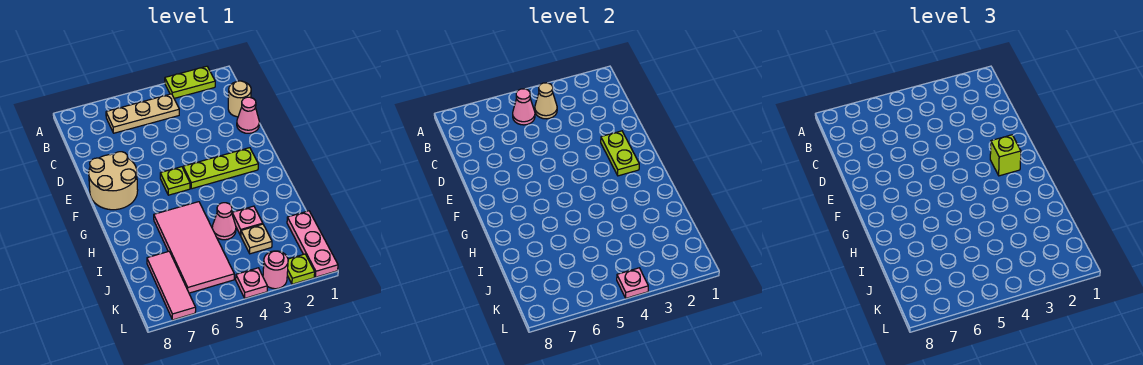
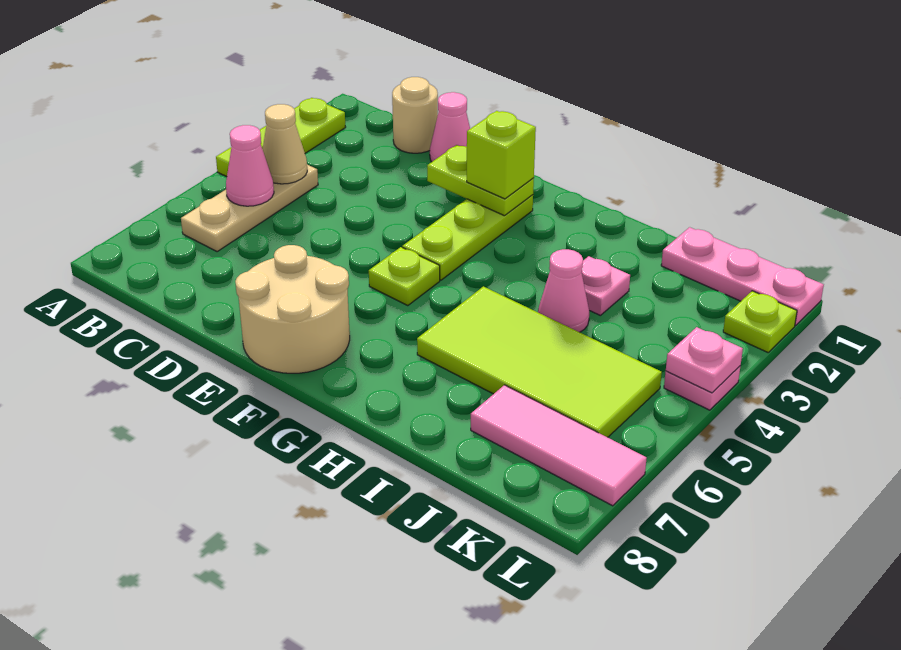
lime 1x2 plate [165,66,215,98] -> lime 1x3 plate [216,98,346,177]
pink 2x4 tile [154,202,234,293] -> lime 2x4 tile [417,286,662,437]
tan 1x1 plate [241,224,272,254] -> none
pink 1x1 round brick [263,251,288,289] -> none

